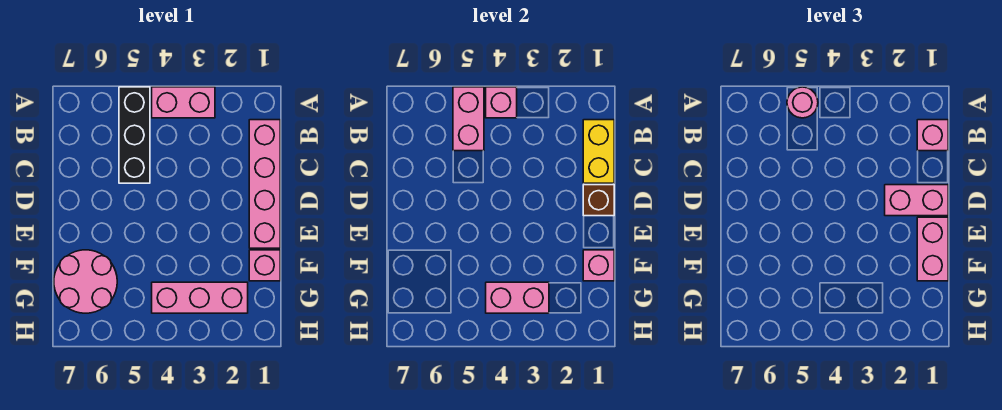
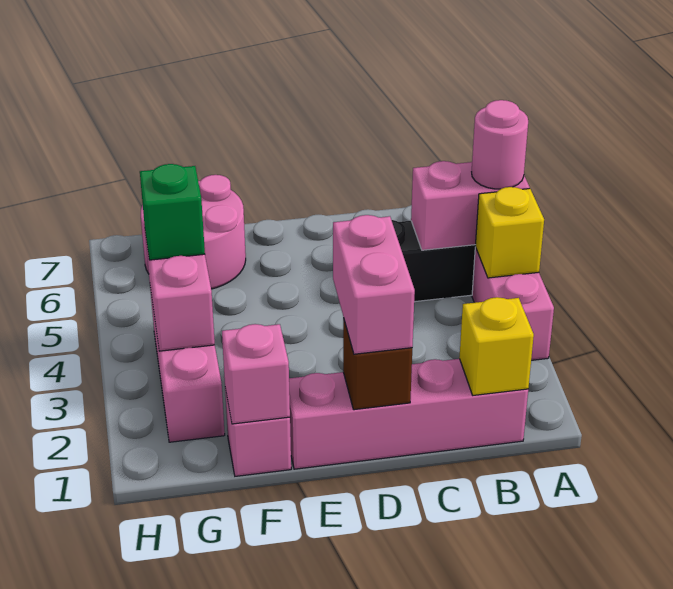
pink 1x1 brick [486,87,517,118] -> yellow 1x1 brick [475,187,544,278]
yellow 1x2 brick [583,120,614,183] -> yellow 1x1 brick [459,297,534,395]
pink 1x1 brick [917,120,948,151] -> none
pink 1x2 brick [917,217,948,281] -> none
none -> green 1x1 brick [140,164,205,260]

